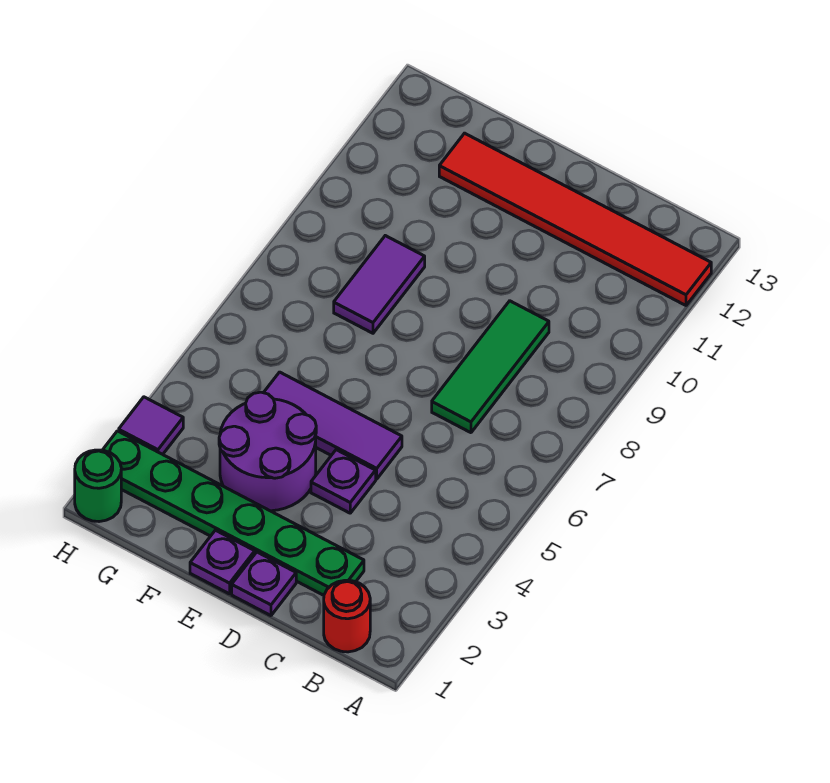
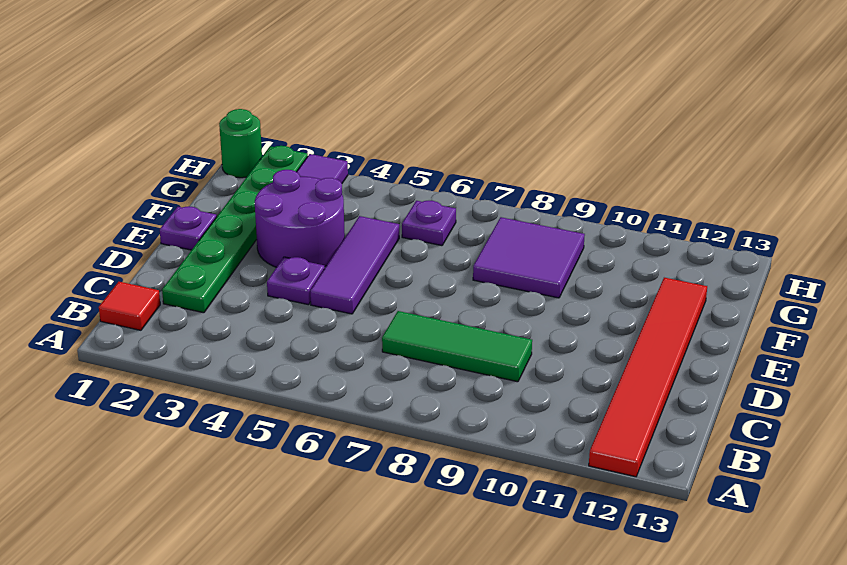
red 1x1 round brick [324,580,370,652] -> red 1x1 tile [99,282,160,330]
purple 1x1 plate [232,552,296,616] -> purple 1x1 plate moved to [402,201,456,246]
purple 1x2 tile [334,236,425,333] -> purple 2x2 tile [473,217,585,298]

